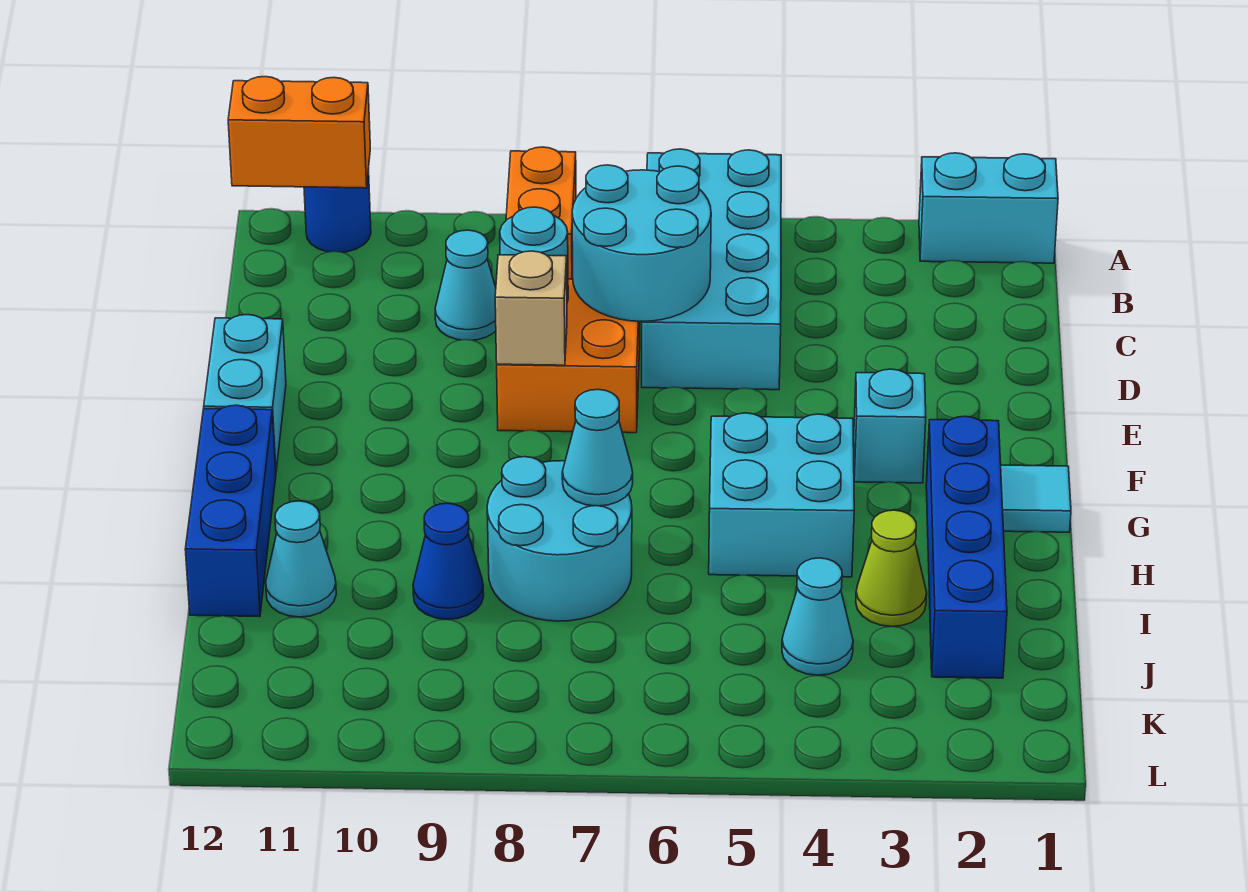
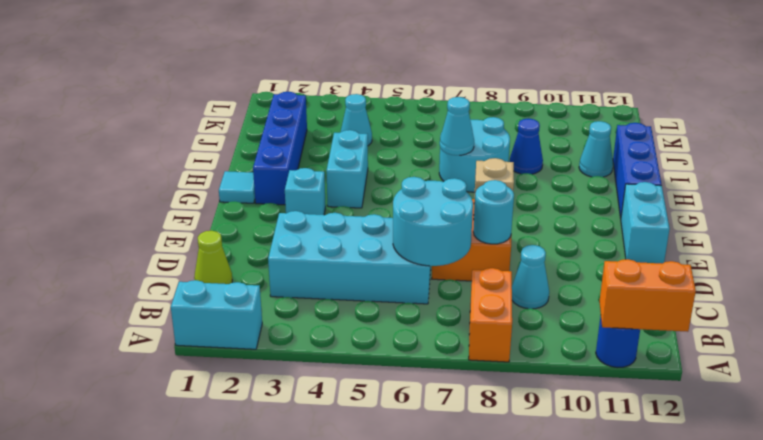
cyan 2x4 brick [642,149,781,390] -> cyan 2x4 brick turned to [268,211,431,304]
cyan 2x2 brick [709,413,854,577] -> cyan 1x2 brick [326,130,368,208]
lime 1x1 cone [856,510,927,627] -> lime 1x1 cone moved to [194,231,232,284]

